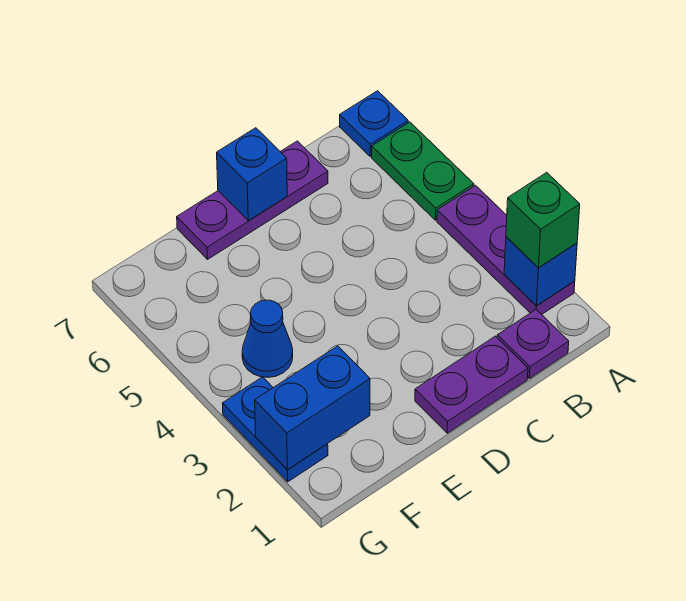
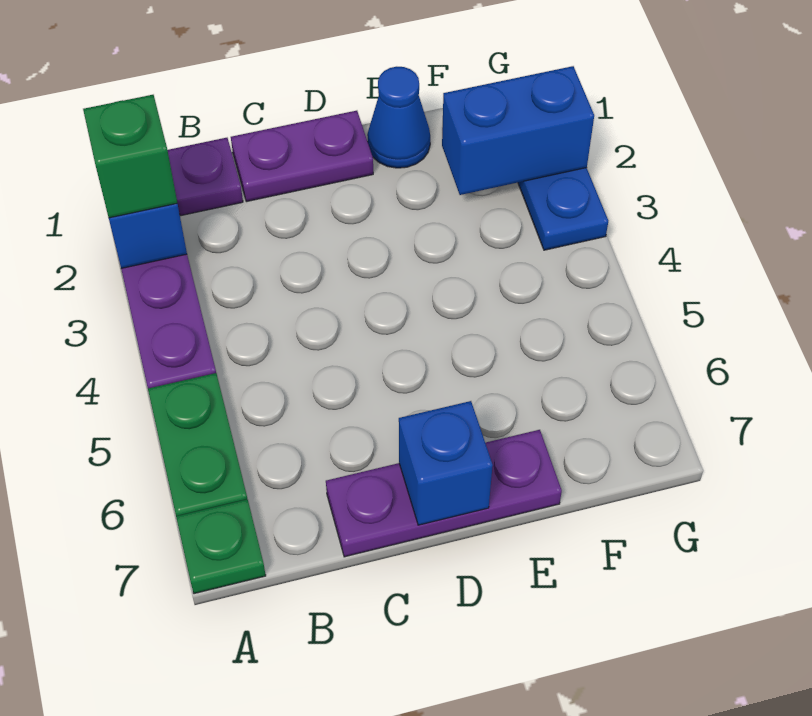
blue 1x1 plate [340,91,408,157] -> green 1x1 plate [176,499,266,594]
blue 1x1 cone [242,300,293,377] -> blue 1x1 cone moved to [367,67,430,168]

